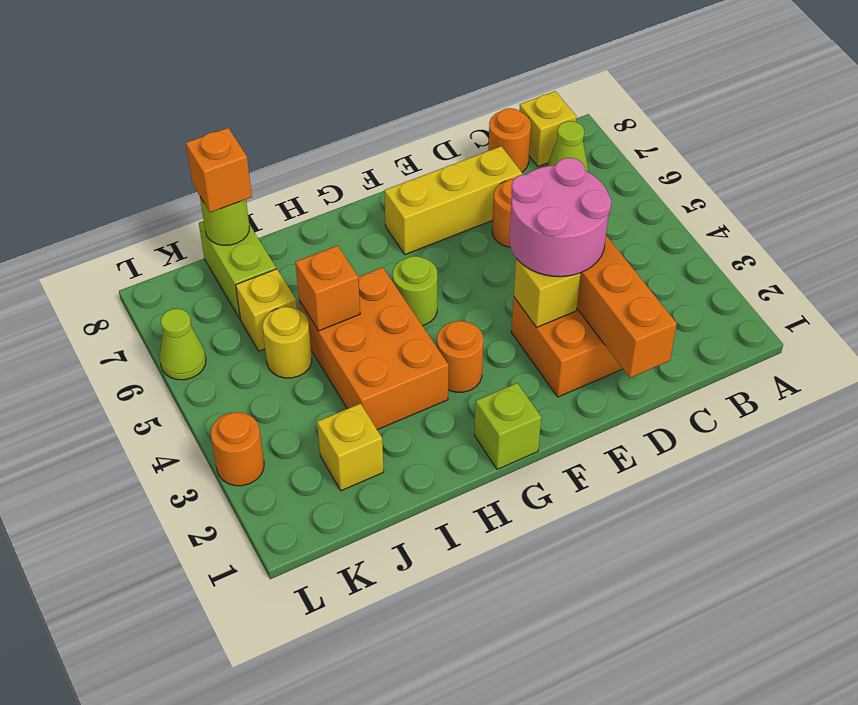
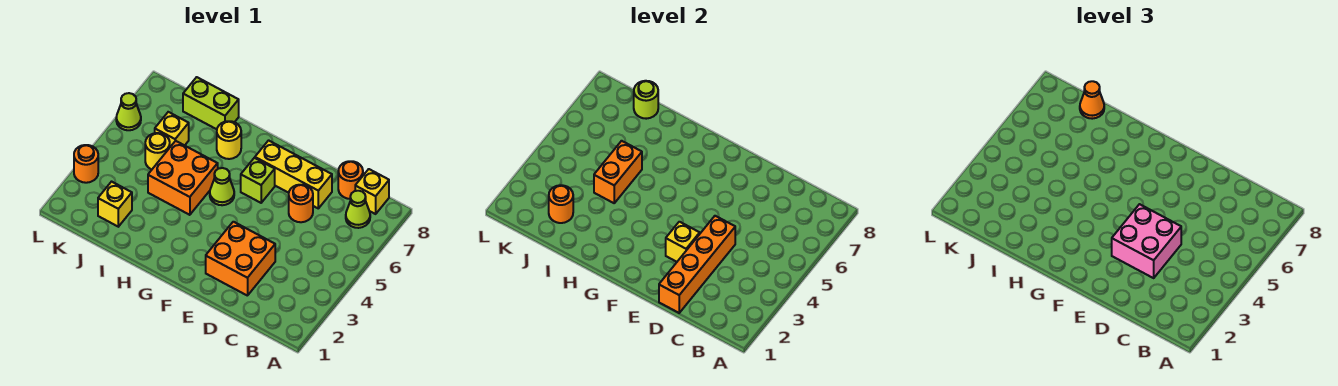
pink 2x2 round brick [509,158,611,277] -> pink 2x2 brick [1112,204,1181,278]
lime 1x1 brick [474,383,541,469] -> lime 1x1 brick moved to [241,158,275,203]
orange 1x1 round brick [437,321,483,392] -> orange 1x1 round brick moved to [549,185,573,223]
lime 1x1 round brick [393,256,437,326] -> lime 1x1 cone [210,168,234,205]
orange 2x3 brick [299,267,449,430] -> orange 2x2 brick [148,141,218,215]
none -> yellow 1x1 round brick [217,121,241,159]
orange 1x1 brick [295,246,360,331] -> orange 1x2 brick [594,141,642,203]
lime 1x2 brick [199,221,276,318] -> lime 1x2 brick turned to [183,77,239,129]
orange 1x1 brick [186,128,252,212] -> orange 1x1 cone [1080,81,1104,119]

